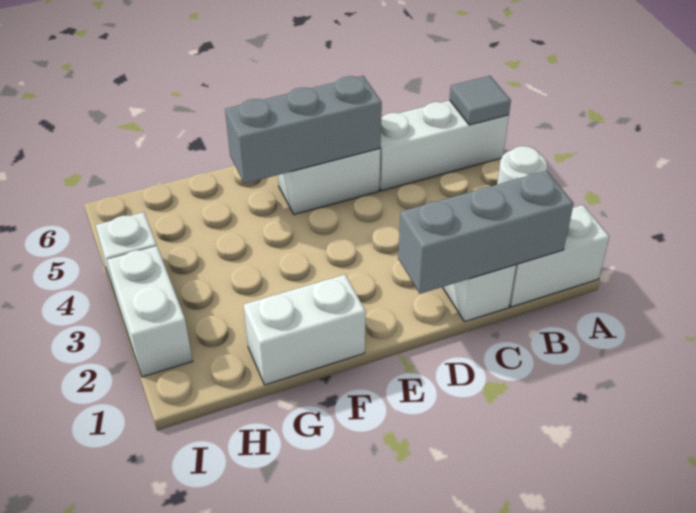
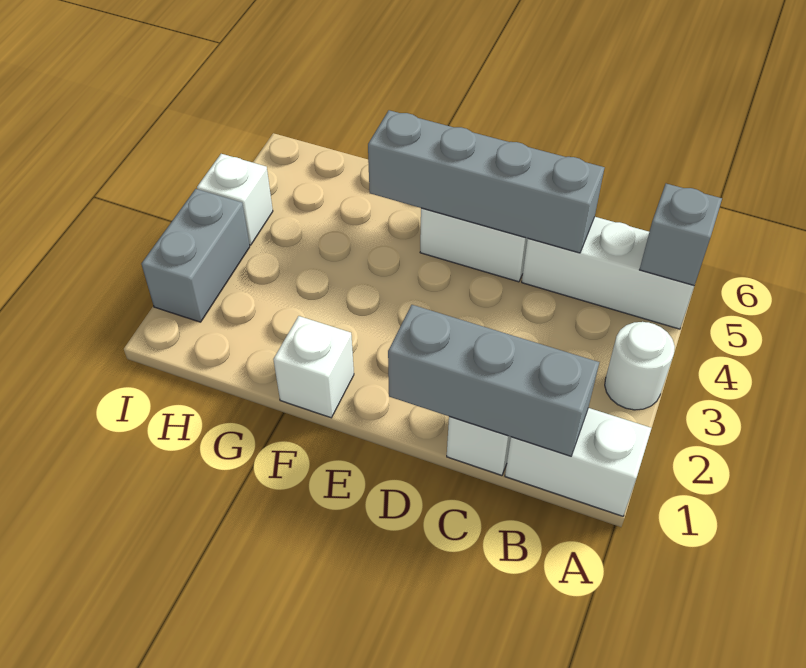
grey 1x1 tile [450,76,511,125] -> grey 1x1 brick [640,184,722,286]
grey 1x3 brick [225,76,382,184] -> grey 1x4 brick [368,110,605,253]
white 1x2 brick [243,275,366,385] -> white 1x1 brick [273,316,354,418]
white 1x2 brick [107,246,192,377] -> grey 1x2 brick [142,189,250,322]

